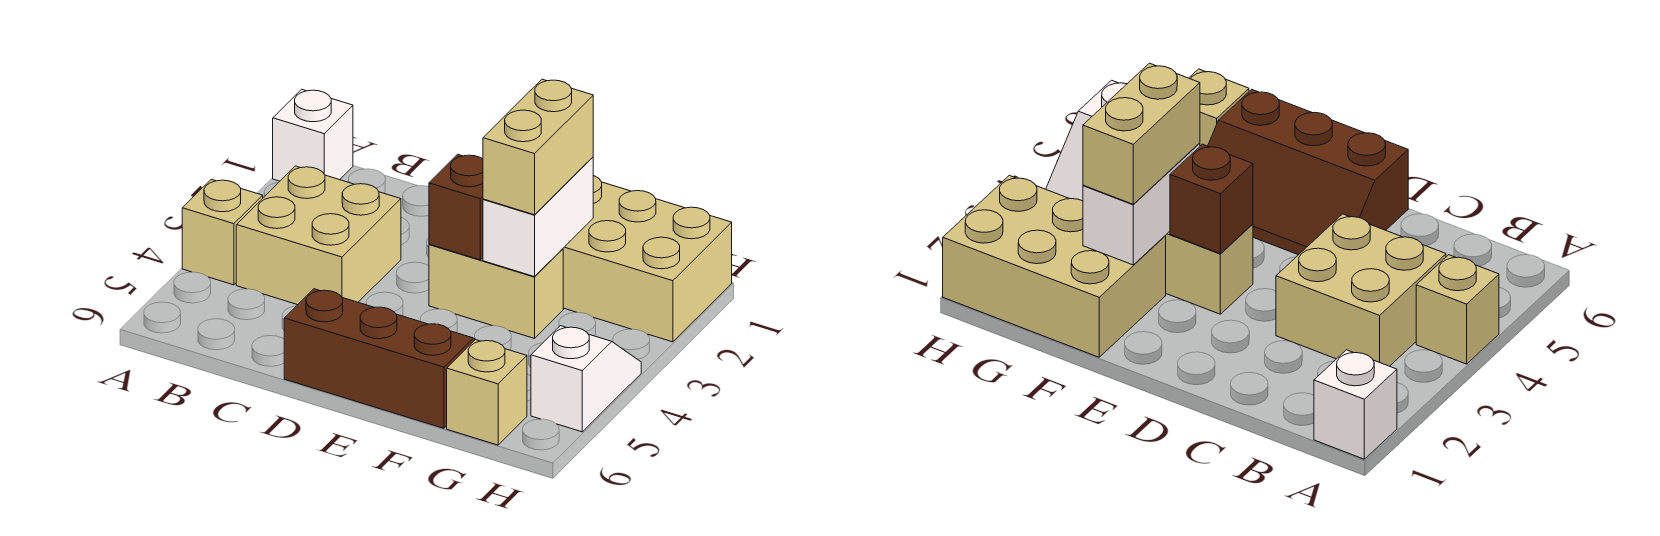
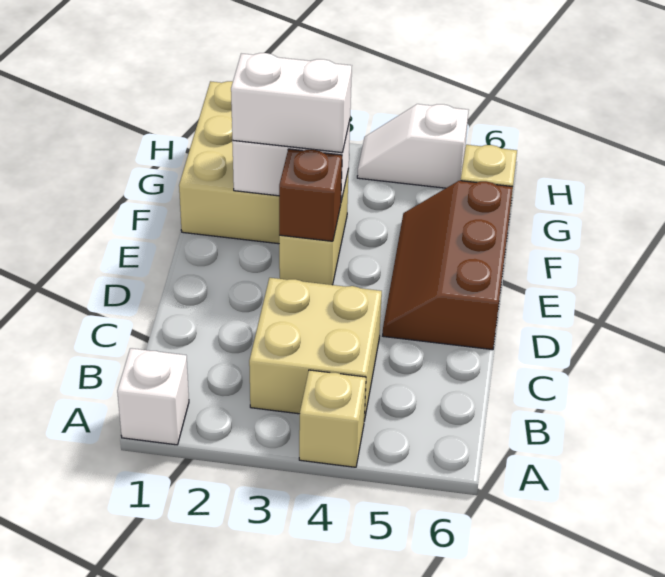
tan 1x2 brick [483,79,593,215] -> white 1x2 brick [231,53,352,153]

